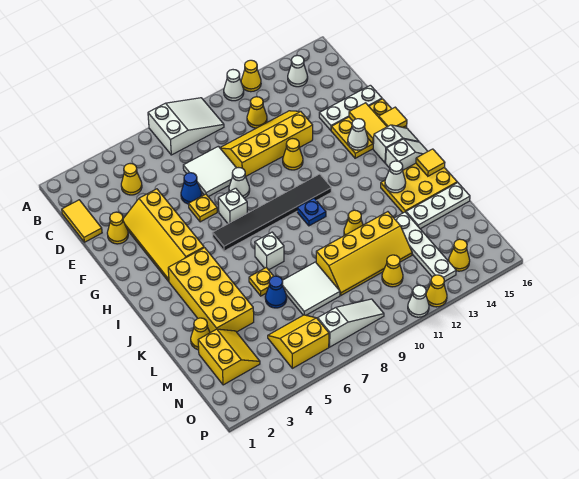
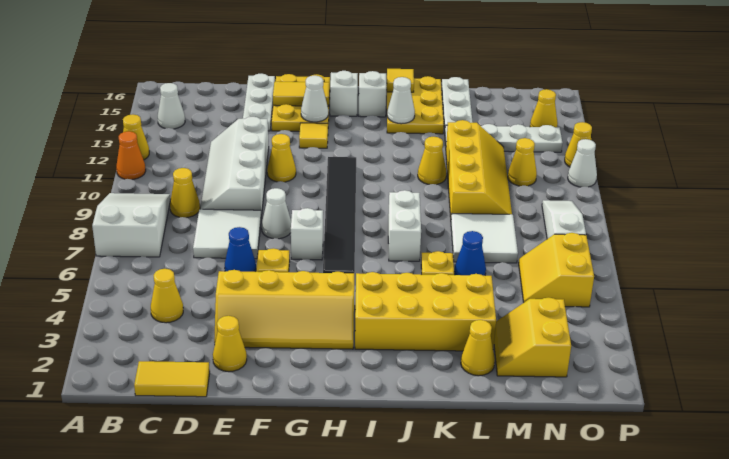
white 1x1 cone [224,70,244,101] -> orange 1x1 cone [116,131,146,180]
yellow 1x1 cone [247,97,267,128] -> yellow 1x1 cone moved to [170,168,200,218]
yellow 2x4 slope [220,111,313,177] -> white 2x4 slope [200,117,269,217]
yellow 1x1 tile [379,107,407,127] -> yellow 1x1 tile moved to [299,123,328,148]
blue 1x1 plate [297,198,326,226] -> none
white 1x1 brick [255,232,284,270] -> white 1x2 brick [388,190,421,261]
yellow 2x2 slope [198,329,260,385] -> yellow 2x2 slope turned to [494,298,571,377]

